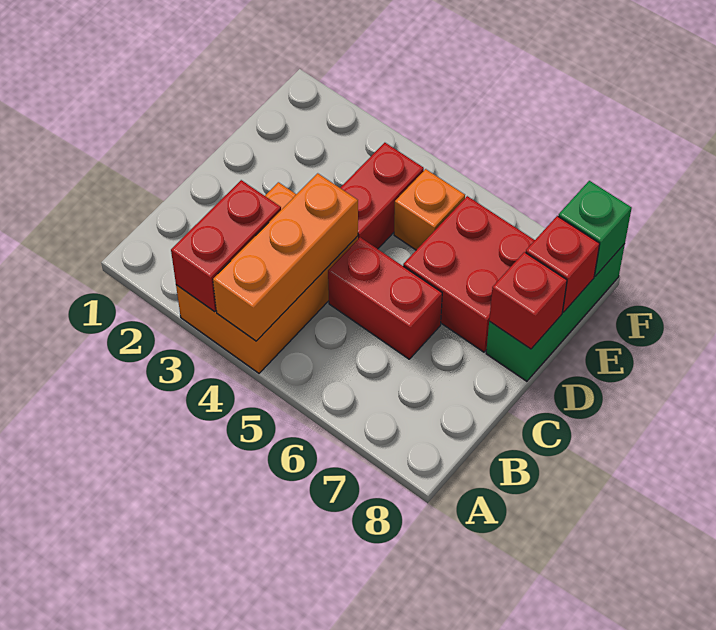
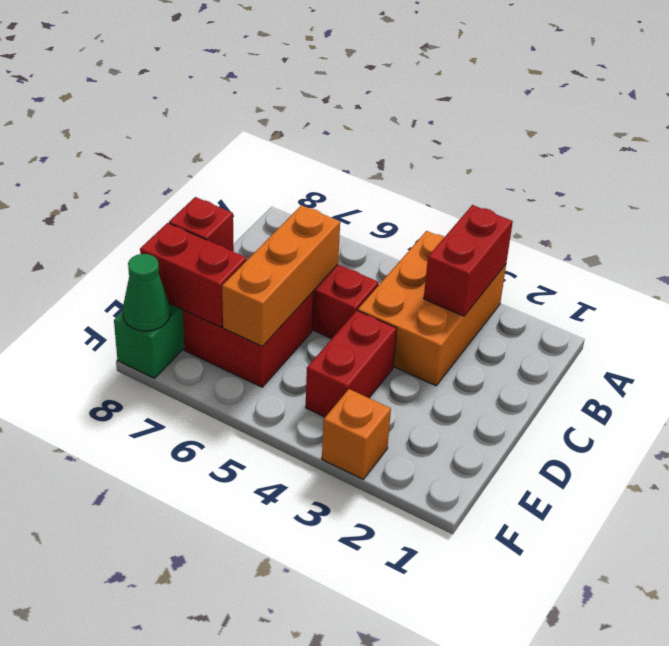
orange 1x3 brick [213,173,358,341] -> orange 1x3 brick moved to [222,205,340,346]
orange 1x1 brick [394,169,465,250] -> orange 1x1 brick moved to [322,389,391,479]
red 1x1 brick [526,216,600,312] -> red 1x2 brick [140,223,247,327]
green 1x1 brick [558,181,632,276] -> green 1x1 cone [123,254,170,331]

